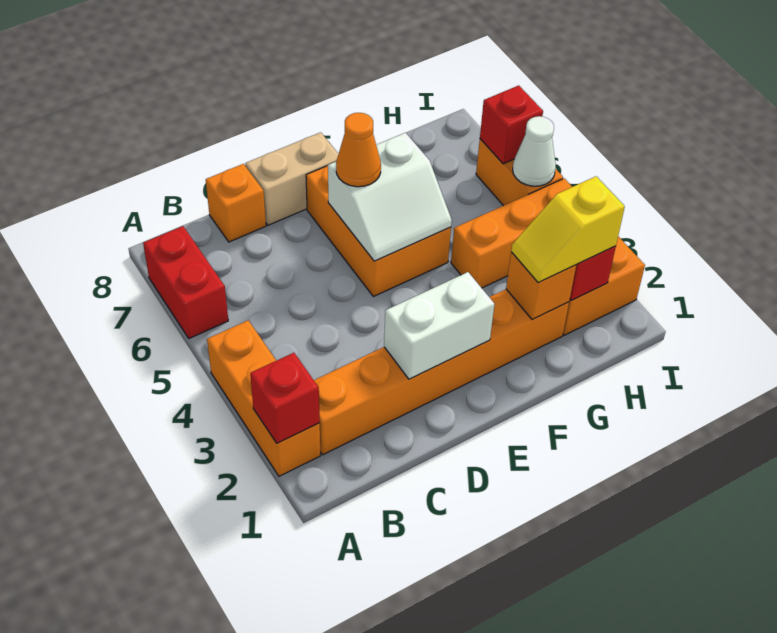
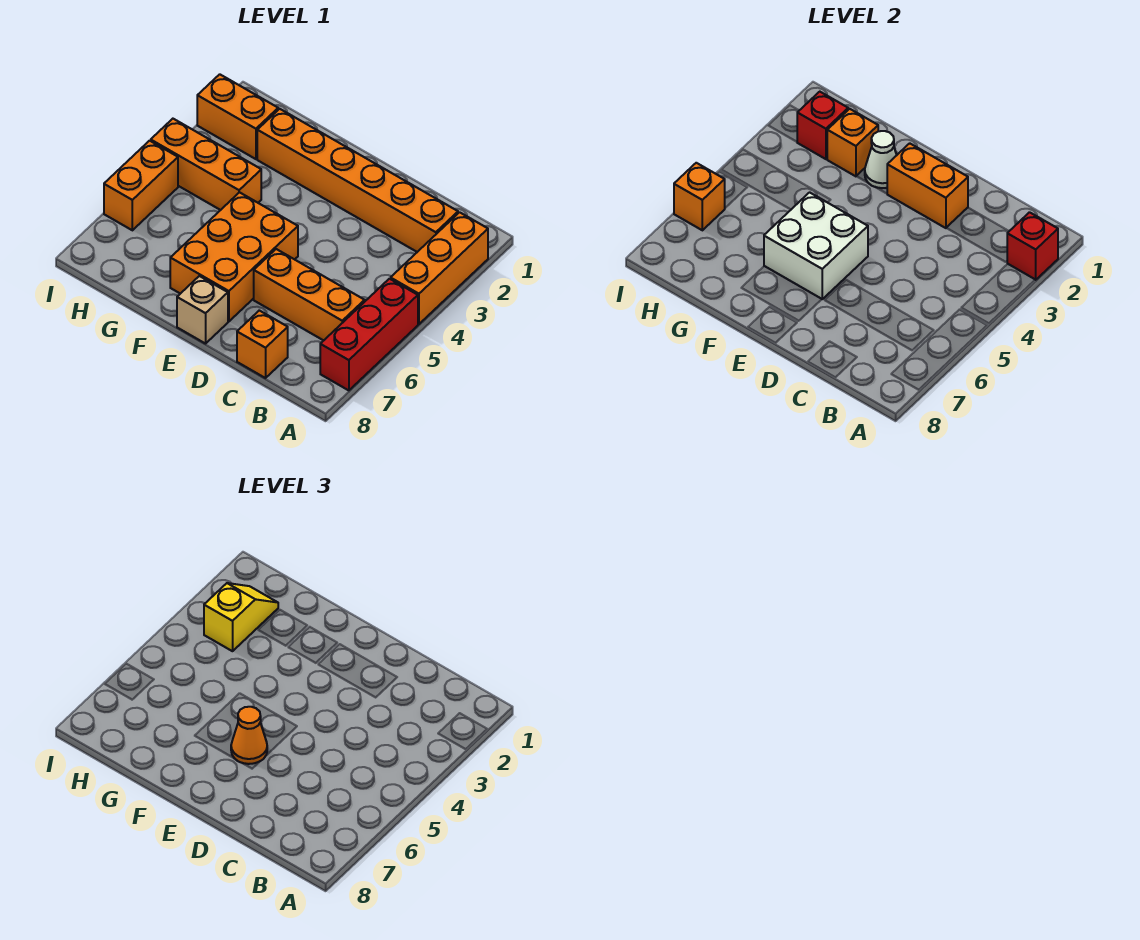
red 1x2 brick [143,226,228,338] -> red 1x3 brick [320,279,418,390]
none -> orange 1x3 brick [254,249,365,341]
white 1x2 brick [384,272,495,379] -> orange 1x2 brick [887,143,968,228]
tan 1x2 brick [245,132,338,225] -> tan 1x1 brick [177,276,228,344]
white 2x2 slope [328,133,452,261] -> white 2x2 brick [764,192,868,299]
yellow 1x2 slope [511,176,625,283] -> yellow 1x2 slope turned to [204,583,278,651]
white 1x1 cone [513,116,556,186] -> white 1x1 cone moved to [865,131,897,188]
red 1x1 brick [480,85,543,164] -> orange 1x1 brick [674,163,725,230]

